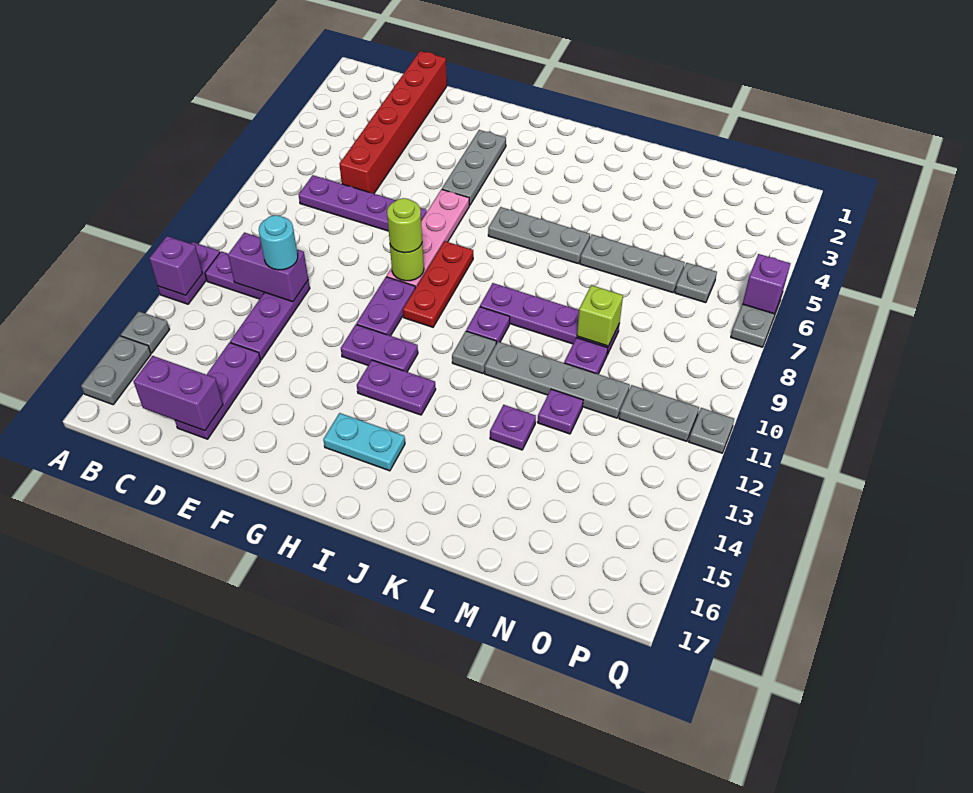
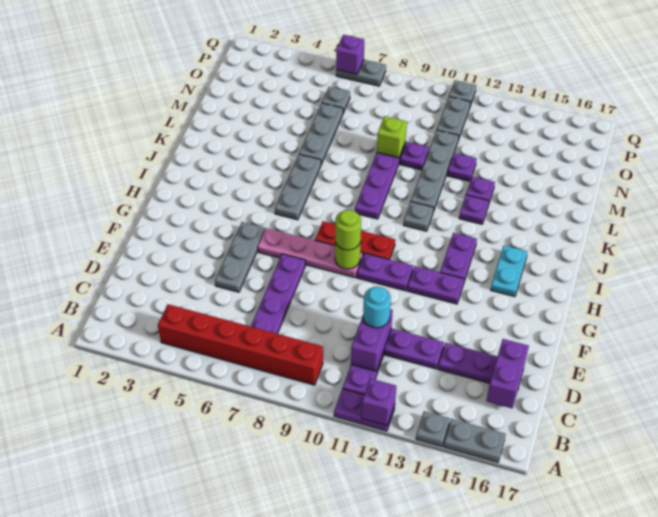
red 1x6 brick [339,51,447,194] -> red 1x6 brick moved to [158,304,323,385]
grey 1x3 plate [442,130,506,205] -> grey 1x3 plate turned to [215,222,265,292]
purple 1x2 plate [341,324,418,372] -> purple 1x2 plate turned to [407,266,464,304]
purple 1x1 plate [466,307,510,344] -> purple 1x1 plate moved to [459,195,489,224]

